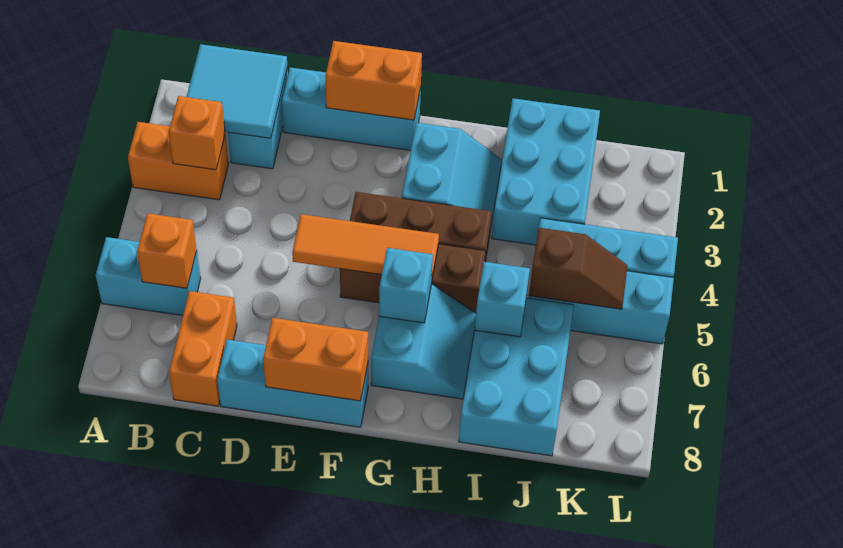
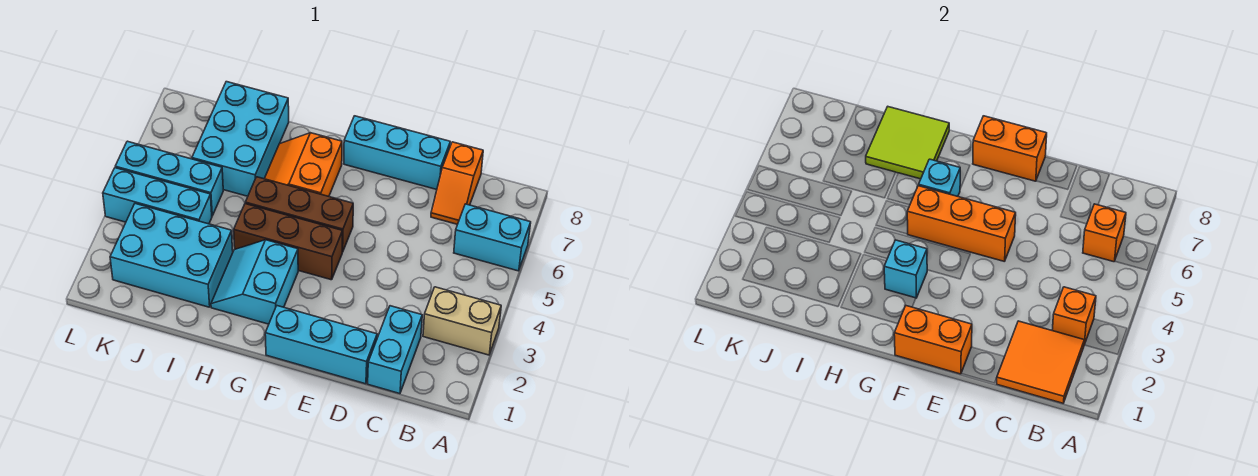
orange 1x2 brick [128,122,228,200] -> tan 1x2 brick [423,287,501,355]
cyan 2x2 tile [186,44,287,138] -> orange 2x2 tile [996,321,1084,403]
orange 1x2 brick [169,291,237,406] -> orange 1x2 slope [431,142,483,224]
orange 1x3 tile [292,214,439,278] -> orange 1x3 brick [907,186,1016,262]
cyan 2x2 slope [371,284,476,399] -> orange 2x2 slope [264,133,342,196]
none -> lime 2x2 tile [866,107,949,179]
cyan 2x3 brick [492,98,600,245] -> cyan 2x3 brick turned to [110,204,233,307]
cyan 1x1 brick [475,262,530,337] -> cyan 1x1 brick moved to [884,240,927,298]
brown 1x2 slope [529,228,628,309] -> none

